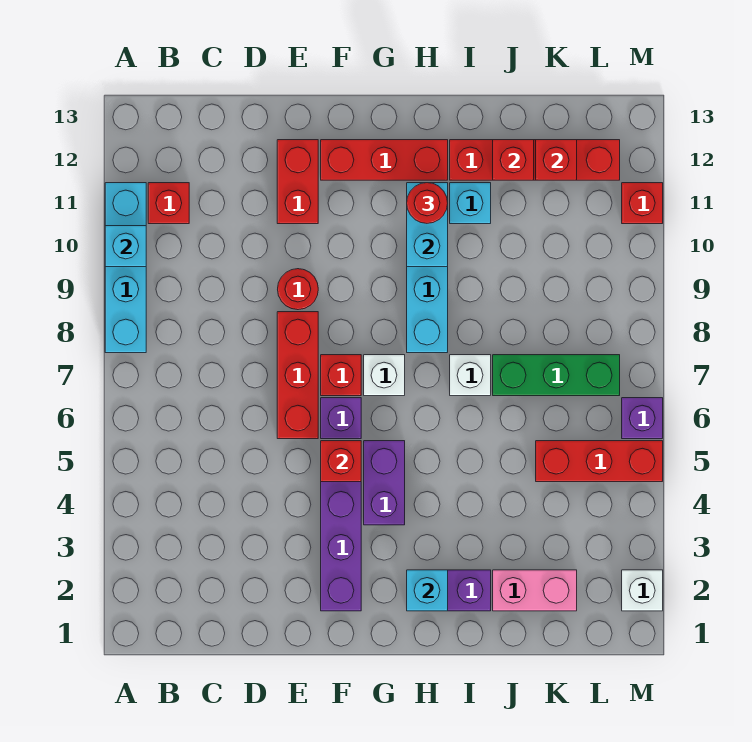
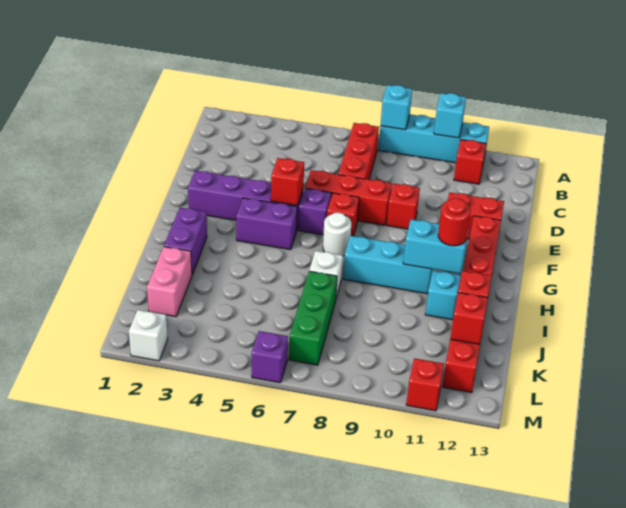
red 1x1 round brick [278,269,318,310] -> red 1x1 brick [387,184,420,229]
white 1x1 brick [364,355,405,396] -> white 1x1 round brick [323,213,351,256]
cyan 1x1 brick [407,570,448,611] -> cyan 1x1 brick moved to [380,85,412,130]
red 1x3 brick [536,441,663,482] -> red 1x3 brick moved to [338,123,379,179]

